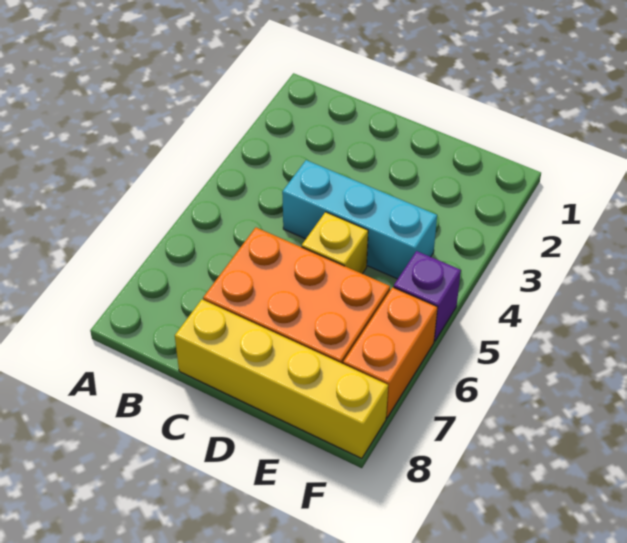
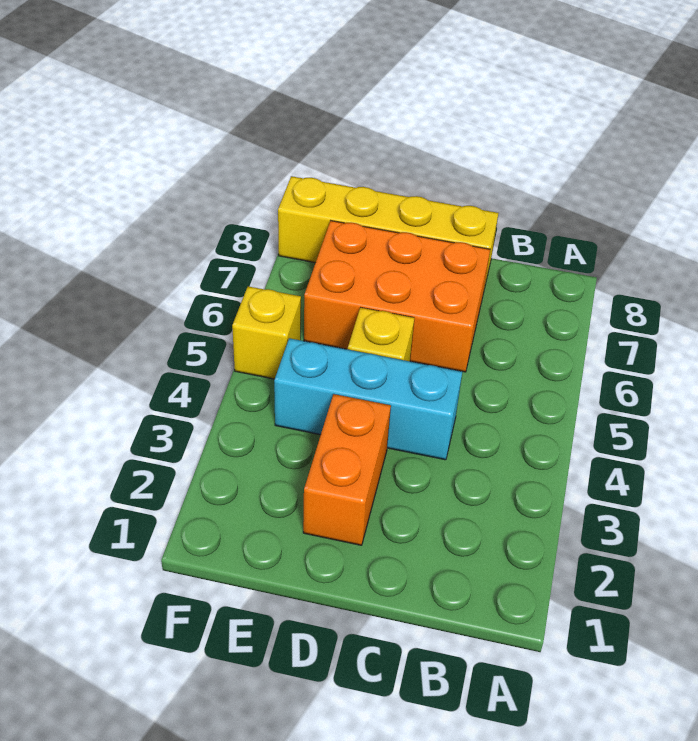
purple 1x1 brick [394,251,461,341] -> yellow 1x1 brick [232,286,301,379]
orange 1x2 brick [343,287,438,418] -> orange 1x2 brick moved to [303,394,391,545]

